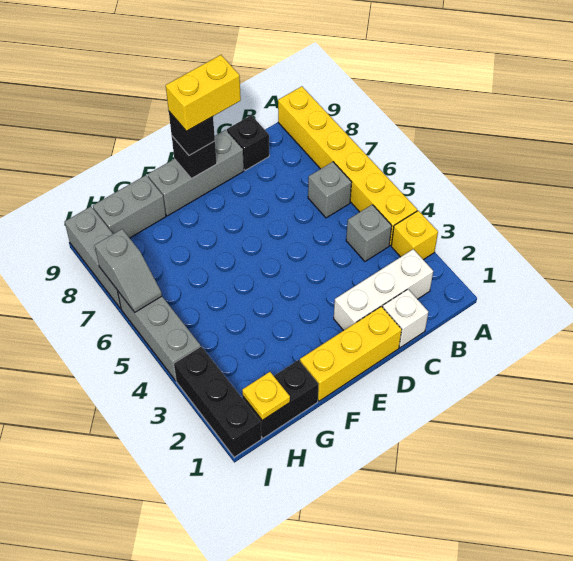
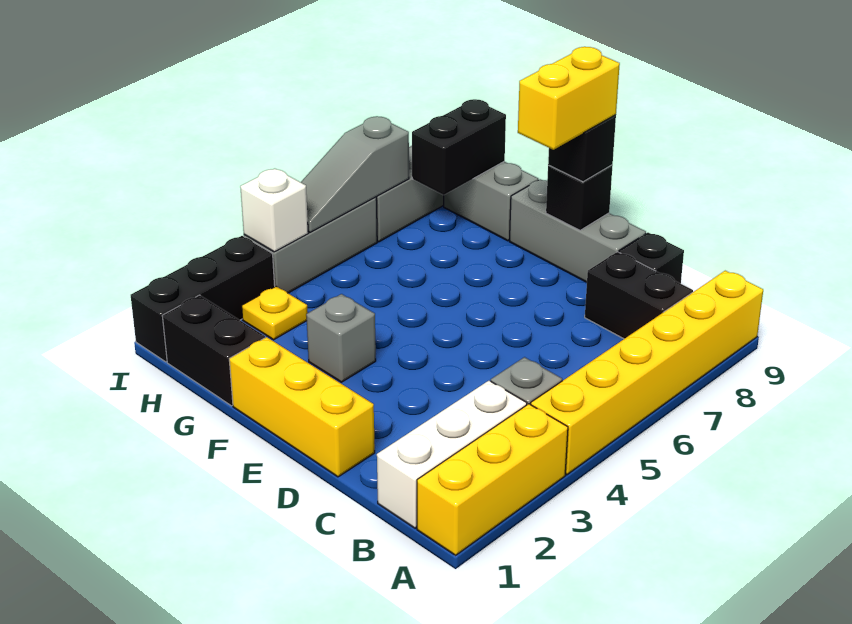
yellow 1x1 brick [391,211,438,260] -> yellow 1x3 brick [417,404,568,555]
white 1x3 brick [334,249,433,331] -> white 1x3 brick turned to [377,381,527,528]
grey 1x1 brick [308,162,352,218] -> grey 1x1 brick moved to [306,294,376,382]
none -> black 1x2 brick [585,252,693,339]
white 1x1 brick [382,289,428,348] -> white 1x1 brick moved to [240,169,308,252]
yellow 1x2 brick [166,55,241,131] -> yellow 1x2 brick turned to [518,47,620,150]
yellow 1x1 plate [242,372,290,420] -> yellow 1x1 plate moved to [242,286,308,340]
none -> black 1x2 brick [412,99,506,195]
grey 1x2 slope [95,229,162,312] -> grey 1x3 slope [301,116,409,233]

